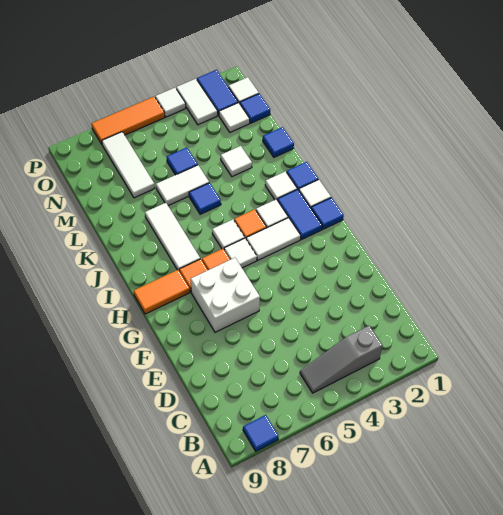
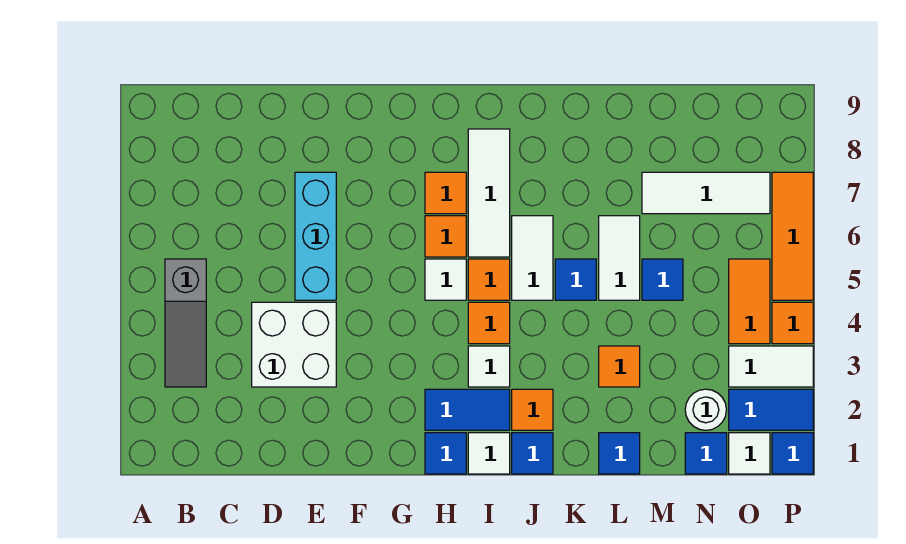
blue 1x1 tile [243,415,279,451] -> blue 1x1 tile moved to [772,433,813,474]
grey 1x3 slope [300,326,383,393] -> grey 1x3 slope turned to [165,259,206,387]
none -> cyan 1x3 brick [295,172,336,300]
white 2x2 brick [191,258,260,332] -> white 2x2 brick moved to [252,302,336,387]
white 1x2 tile [246,218,301,260] -> white 1x2 tile moved to [512,216,553,300]
orange 1x2 tile [134,270,190,314] -> orange 1x2 tile moved to [729,259,770,344]
white 1x1 tile [212,220,245,249] -> orange 1x1 tile [468,259,510,300]
white 1x3 tile [145,203,200,270] -> white 1x3 tile turned to [468,129,510,257]
white 1x1 tile [265,172,297,200] -> orange 1x1 tile [512,389,553,430]
white 1x1 tile [221,146,252,177] -> orange 1x1 tile [599,346,640,387]
white 1x1 tile [219,103,250,132] -> white 1x1 round brick [685,389,726,430]
white 1x1 tile [155,88,186,117] -> orange 1x1 tile [772,302,813,344]

